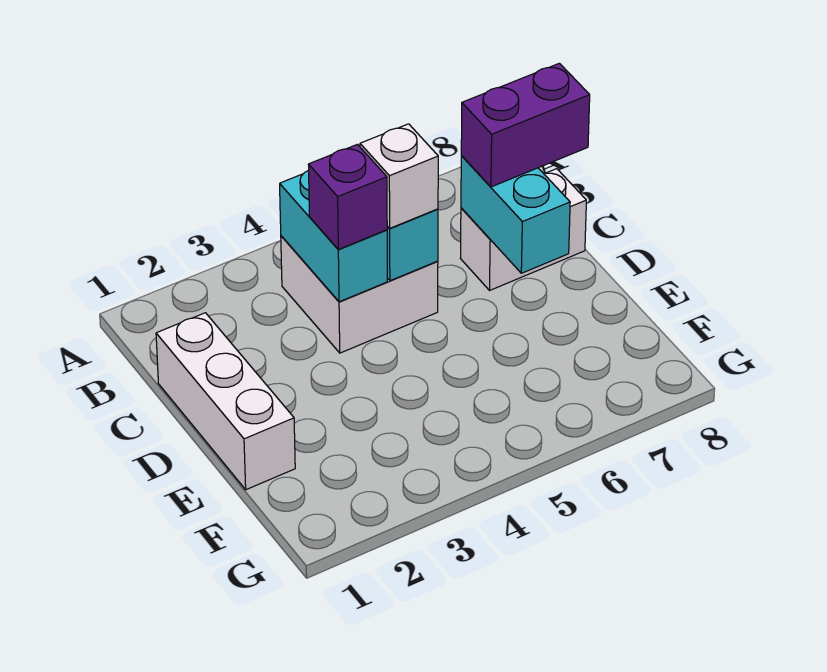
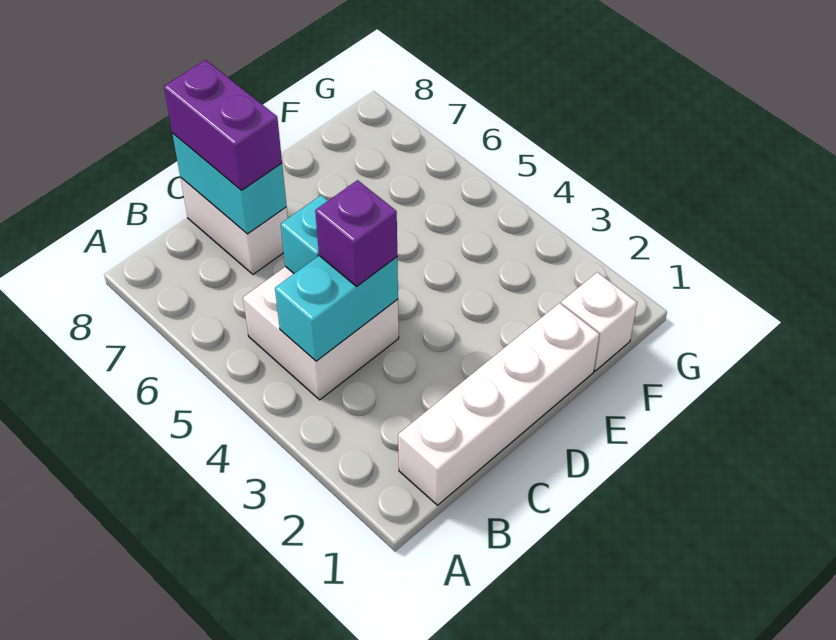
white 1x3 brick [156,313,295,490] -> white 1x4 brick [398,303,599,505]
white 1x1 brick [360,124,438,228] -> white 1x1 brick moved to [561,272,637,371]
cyan 1x2 brick [461,156,570,273] -> cyan 1x2 brick turned to [172,133,287,234]

